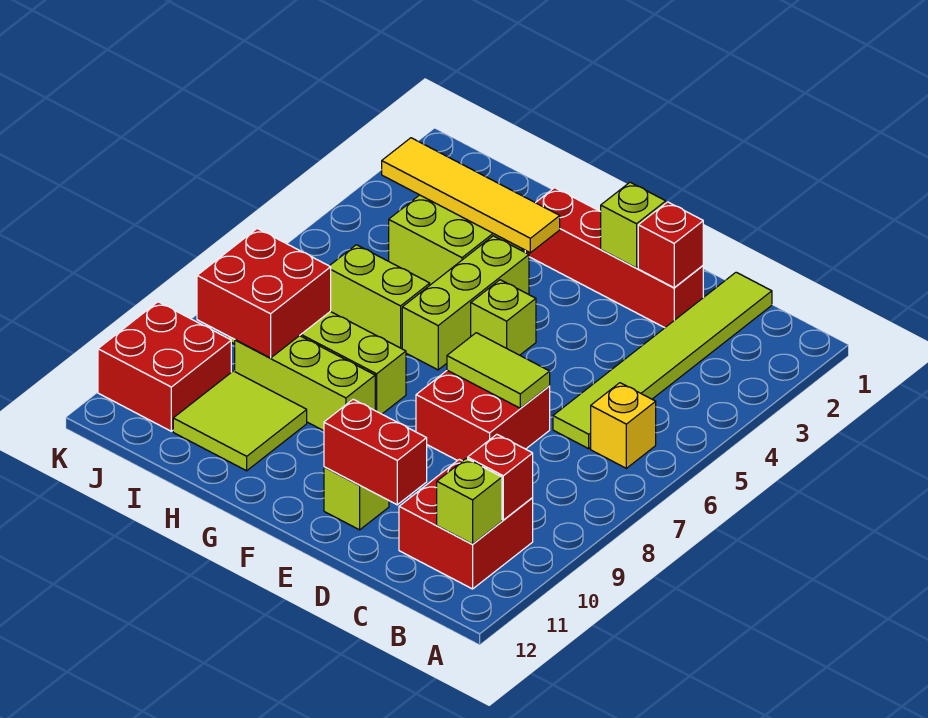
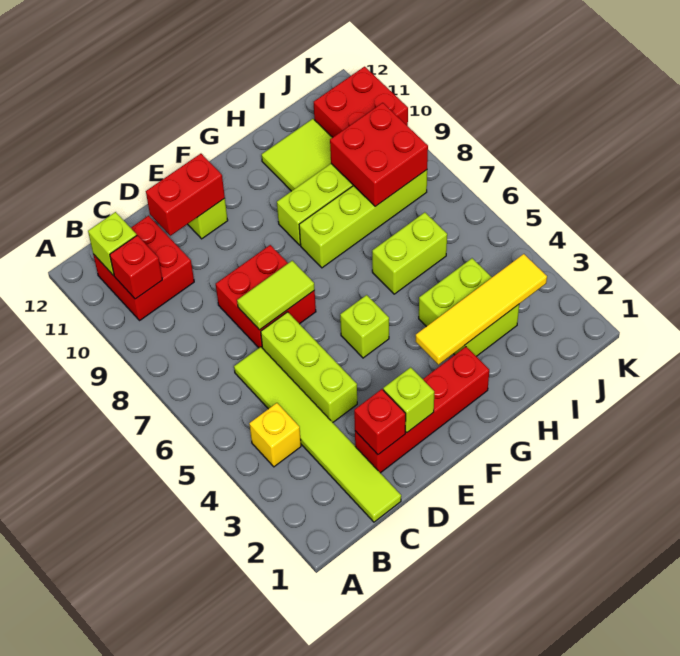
yellow 1x1 brick [591,383,656,468] -> yellow 1x1 brick moved to [249,403,301,467]
lime 1x3 brick [402,236,529,370] -> lime 1x3 brick moved to [261,312,357,422]

